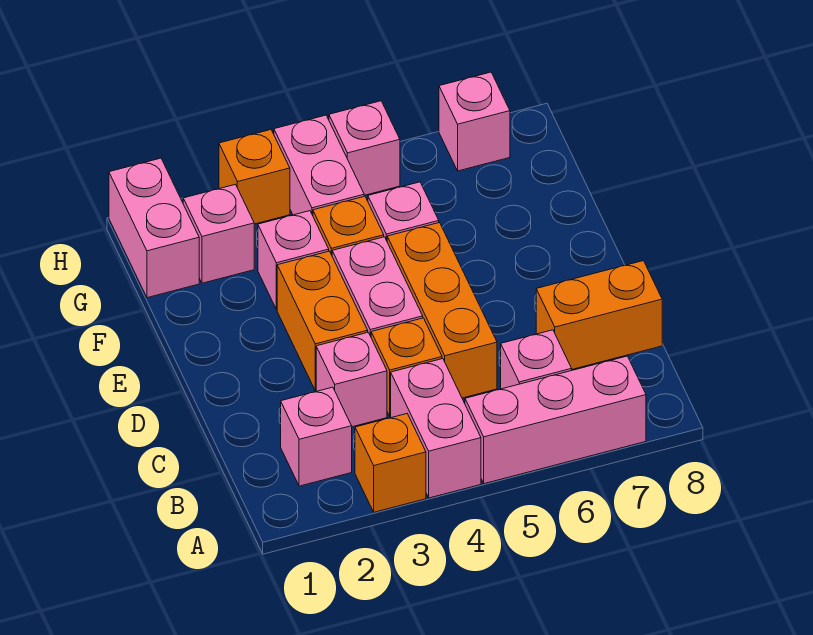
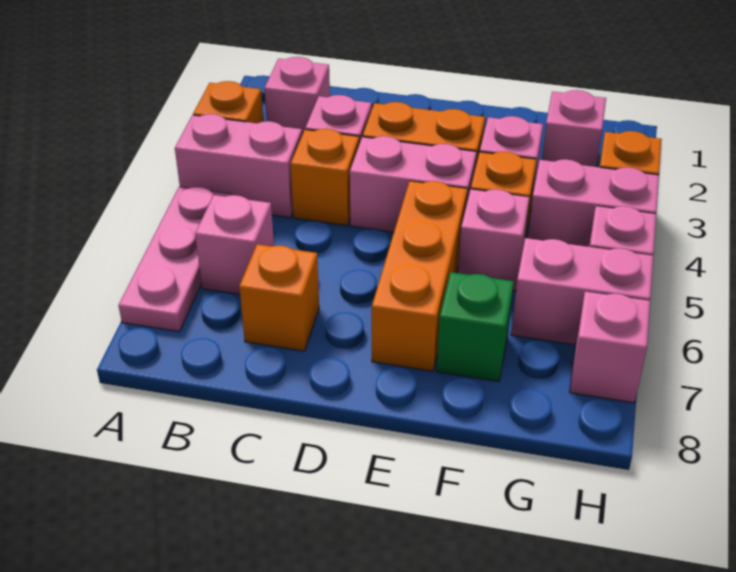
pink 1x3 brick [465,356,646,484] -> pink 1x3 plate [119,187,232,332]
orange 1x3 brick [387,223,497,398] -> orange 1x3 brick turned to [372,181,467,371]
orange 1x2 brick [536,261,662,369] -> orange 1x1 brick [239,244,319,351]
none -> green 1x1 brick [437,272,514,382]
pink 1x2 brick [109,158,199,298] -> pink 1x2 brick moved to [511,238,653,345]

